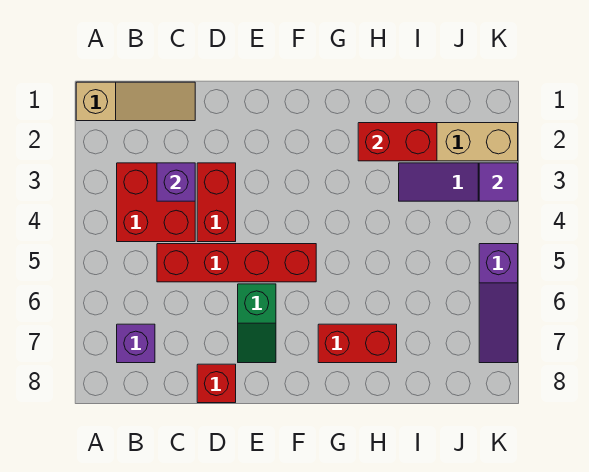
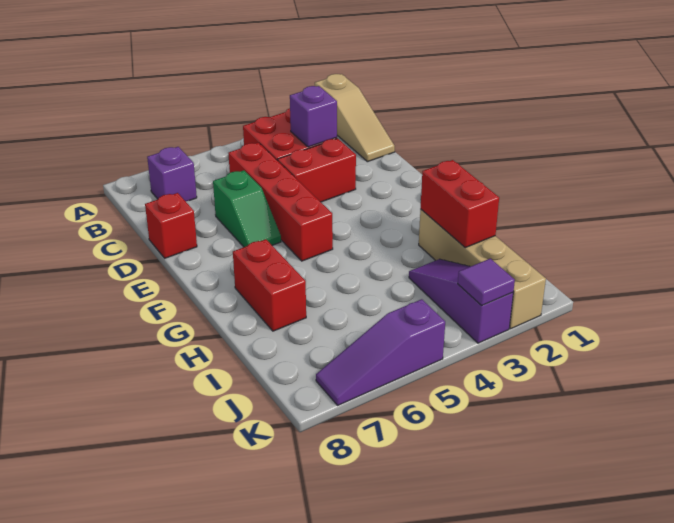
green 1x2 slope [238,284,276,363] -> green 1x2 slope turned to [213,170,281,247]

